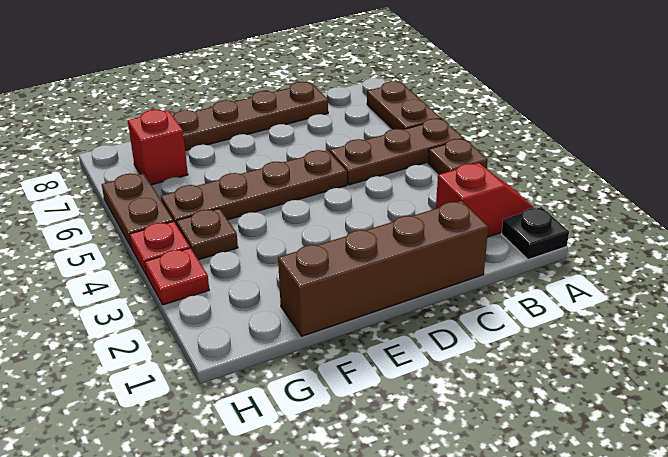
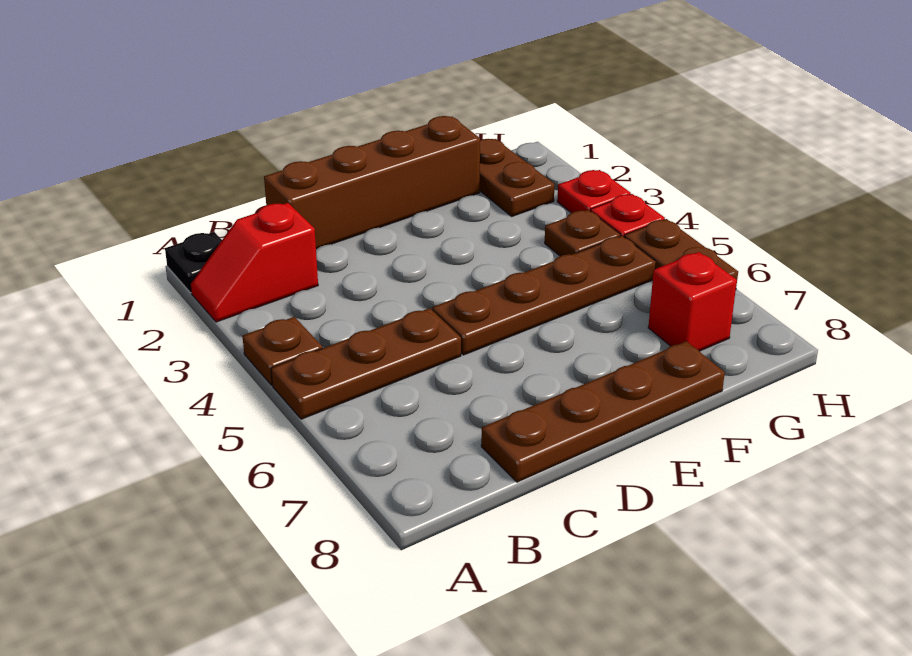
brown 1x2 plate [367,81,441,130] -> brown 1x2 plate moved to [480,139,555,216]

